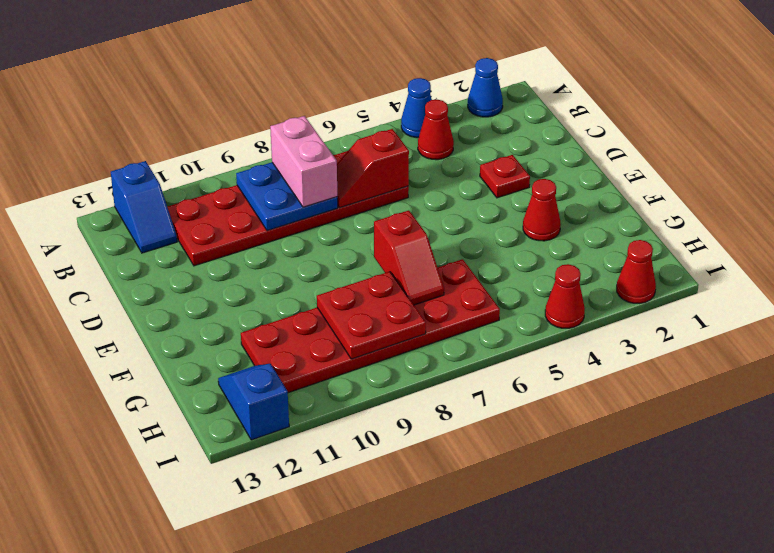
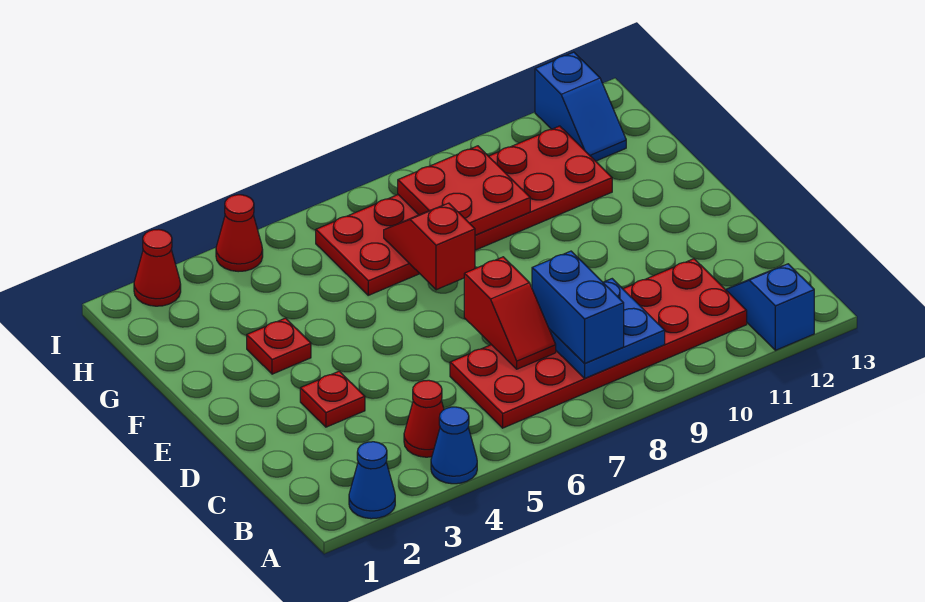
pink 1x2 brick [270,116,337,207] -> blue 1x2 brick [532,251,624,364]
red 1x2 slope [337,129,409,208] -> red 1x2 slope turned to [464,257,556,369]
red 1x1 cone [523,179,561,241] -> red 1x1 plate [247,318,311,374]

